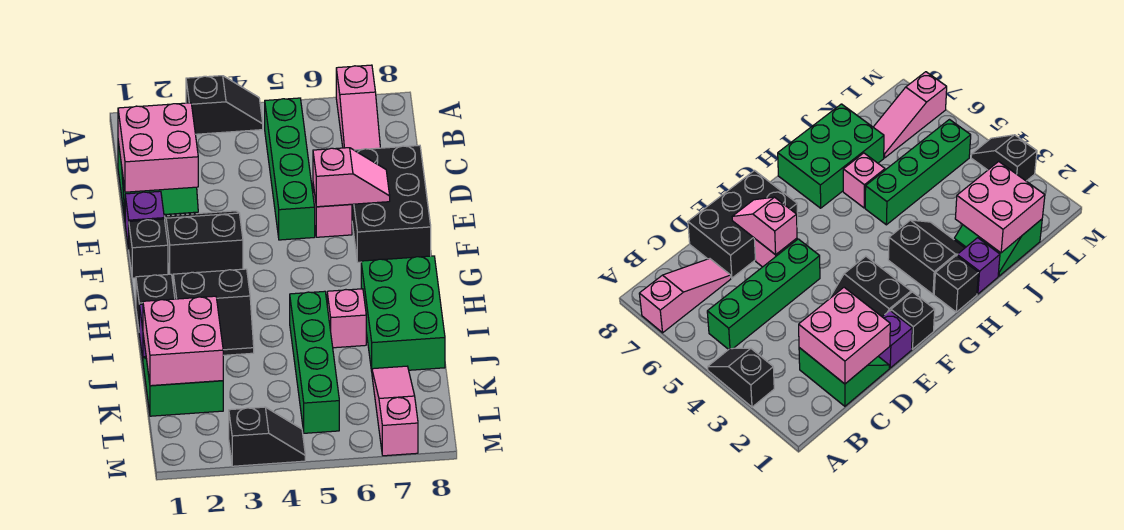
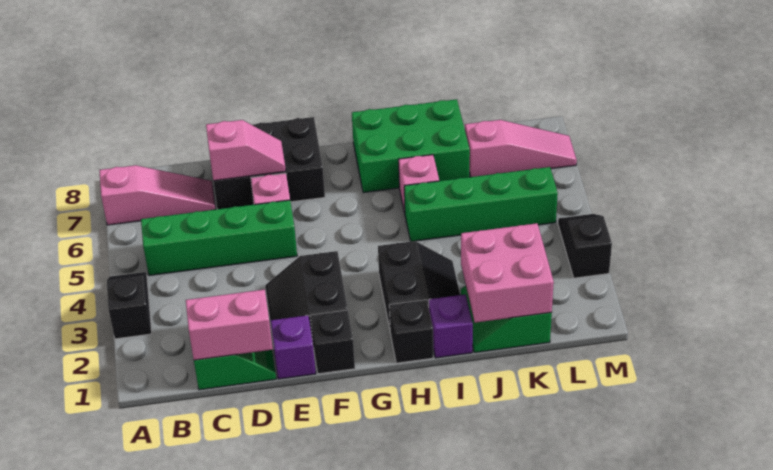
pink 2x2 brick [118,103,198,192] -> pink 1x2 brick [186,289,273,360]
pink 1x2 slope [313,148,390,207] -> pink 1x2 slope turned to [206,120,286,181]
pink 1x3 slope [372,366,418,456] -> pink 1x3 slope turned to [465,120,577,177]

